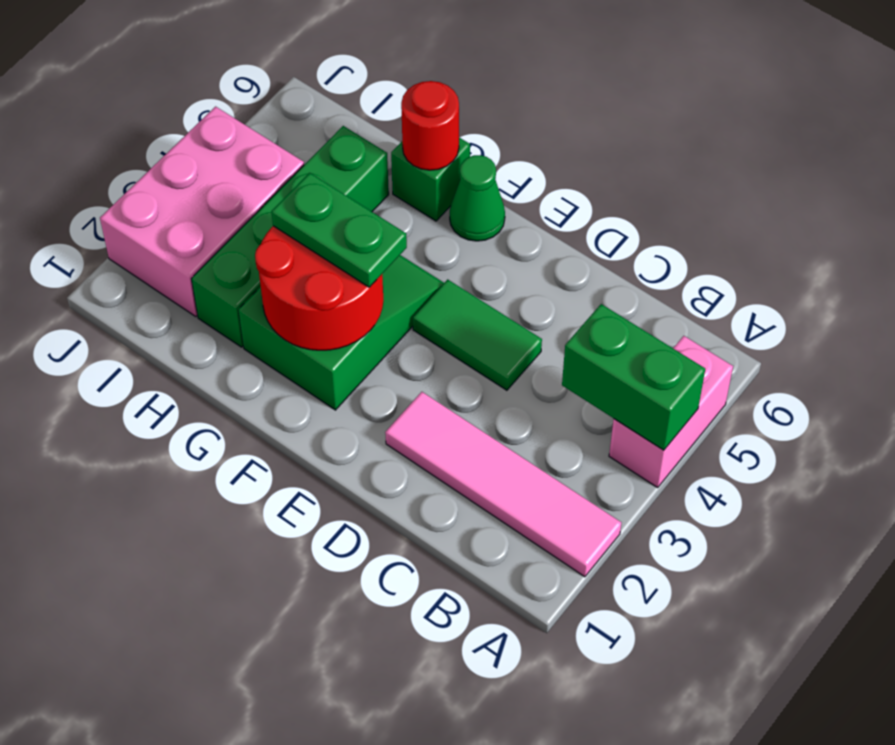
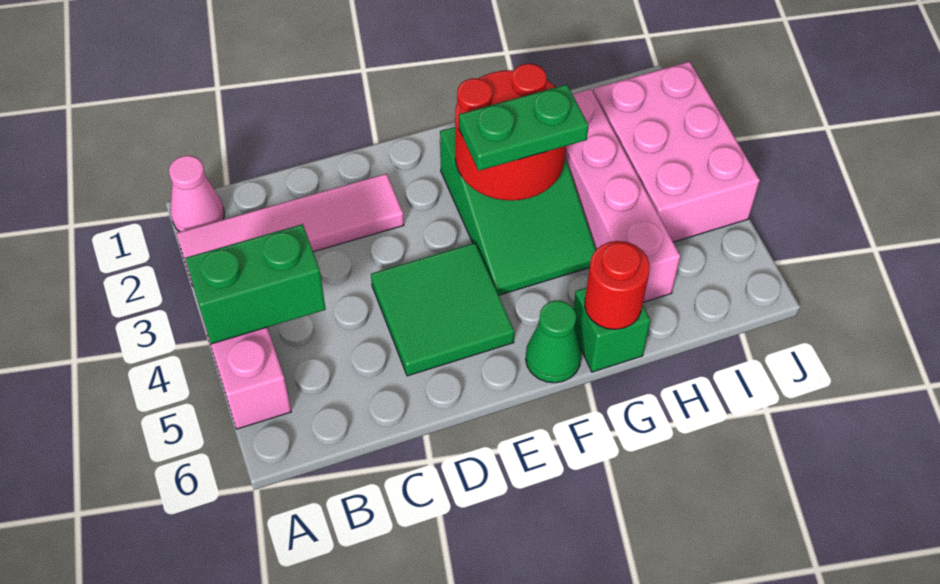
none -> pink 1x1 cone [169,156,224,232]
green 1x2 tile [413,279,542,390] -> green 2x2 tile [371,243,515,376]
green 1x4 brick [191,126,389,347] -> pink 1x4 brick [565,89,680,302]

